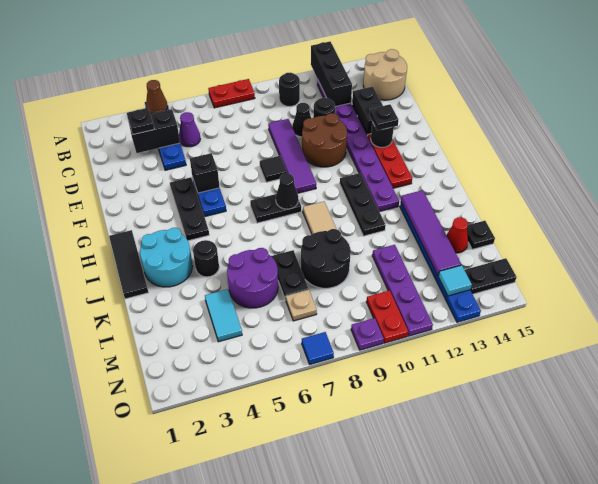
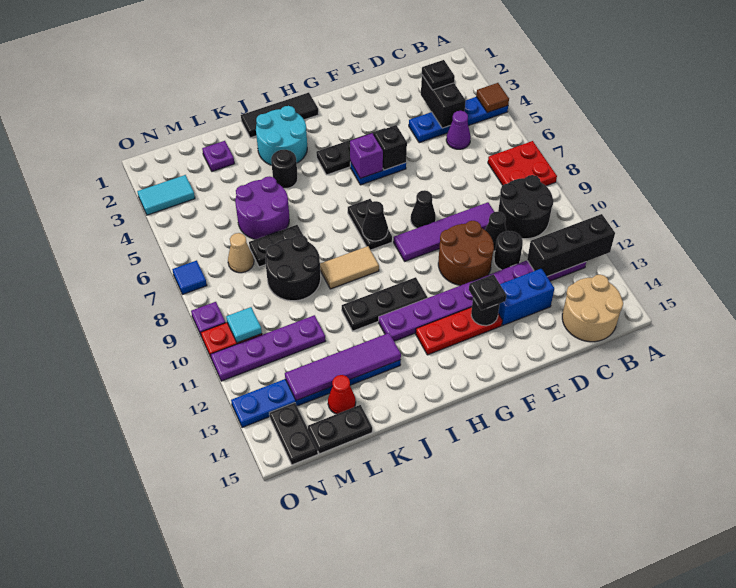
brown 1x1 cone [146,80,168,114] -> brown 1x1 tile [476,83,509,113]
red 1x2 plate [208,79,255,108] -> red 2x2 plate [488,141,557,186]
black 1x1 round brick [279,73,300,107] -> black 2x2 round brick [498,175,554,239]
black 1x2 brick [352,87,383,135] -> blue 1x2 brick [498,268,554,325]
black 1x1 tile [260,156,287,182] -> black 1x1 cone [411,190,436,228]
none -> purple 1x1 brick [350,133,383,178]
none -> purple 1x1 plate [202,141,234,171]
cyan 1x2 tile [205,289,242,342] -> cyan 1x2 tile moved to [137,175,195,215]
black 1x1 plate [467,221,495,249] -> black 1x2 plate [308,405,372,454]
tan 1x1 plate [286,290,317,321] -> tan 1x1 cone [228,233,254,273]
cyan 1x1 tile [438,265,472,296] -> cyan 1x1 tile moved to [226,307,262,343]

